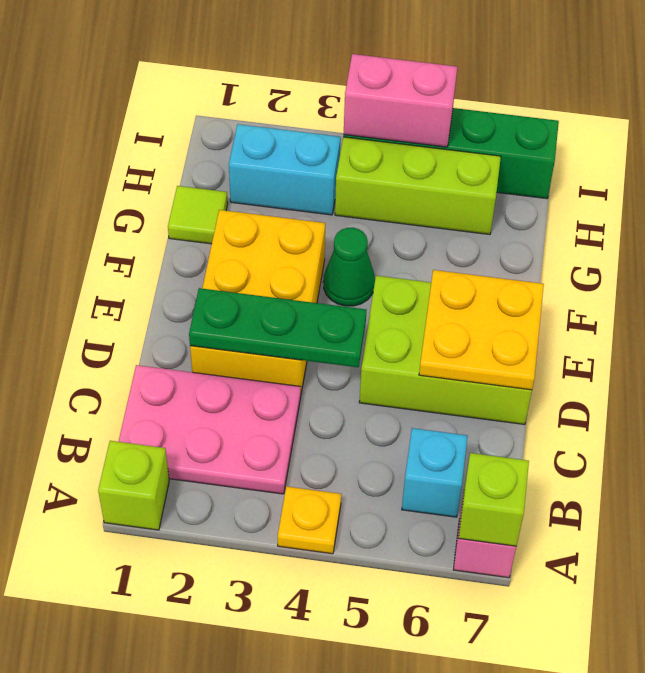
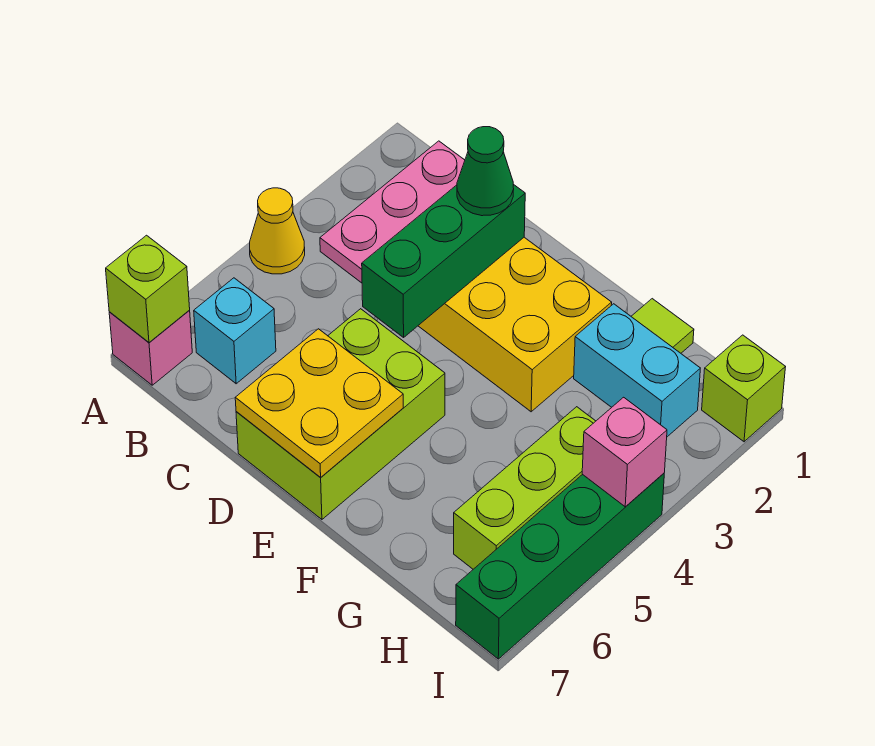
lime 1x1 brick [98,441,169,530] -> lime 1x1 brick moved to [702,335,785,442]
yellow 1x1 plate [278,486,341,554] -> yellow 1x1 cone [250,188,305,274]
green 1x3 plate [189,288,366,367] -> green 1x3 brick [362,184,525,337]
green 1x1 cone [323,228,375,306] -> green 1x1 cone moved to [457,127,514,216]
cyan 1x2 brick [229,124,341,215] -> cyan 1x2 brick turned to [574,304,700,437]
pink 1x2 brick [344,54,457,147] -> pink 1x1 brick [582,397,667,507]

